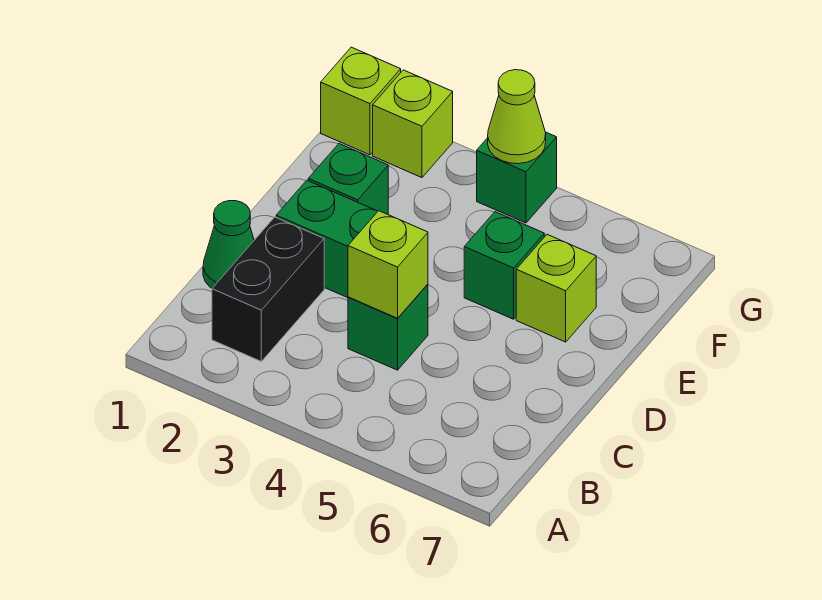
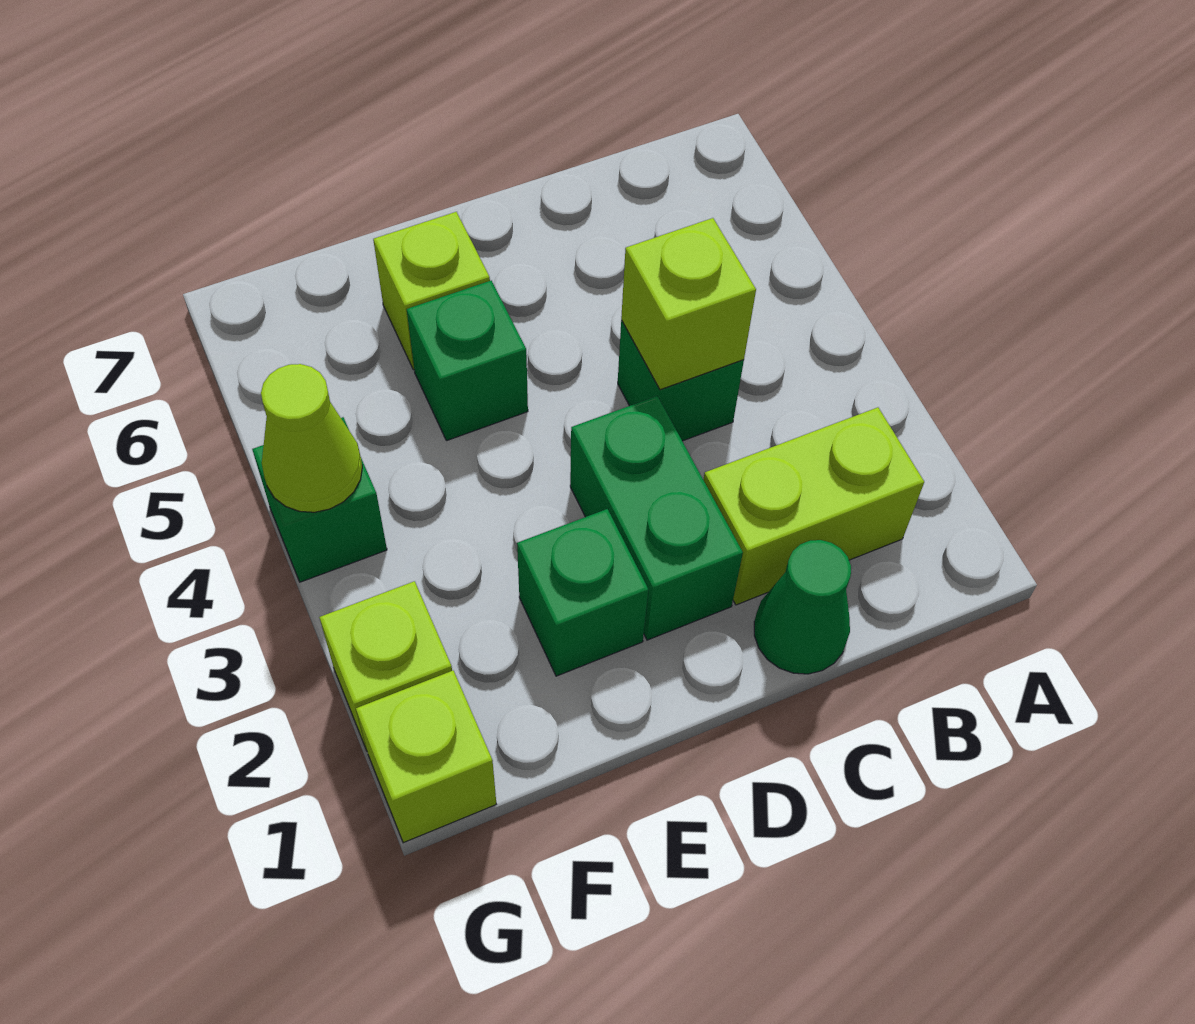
black 1x2 brick [212,217,324,361] -> lime 1x2 brick [703,407,924,605]

